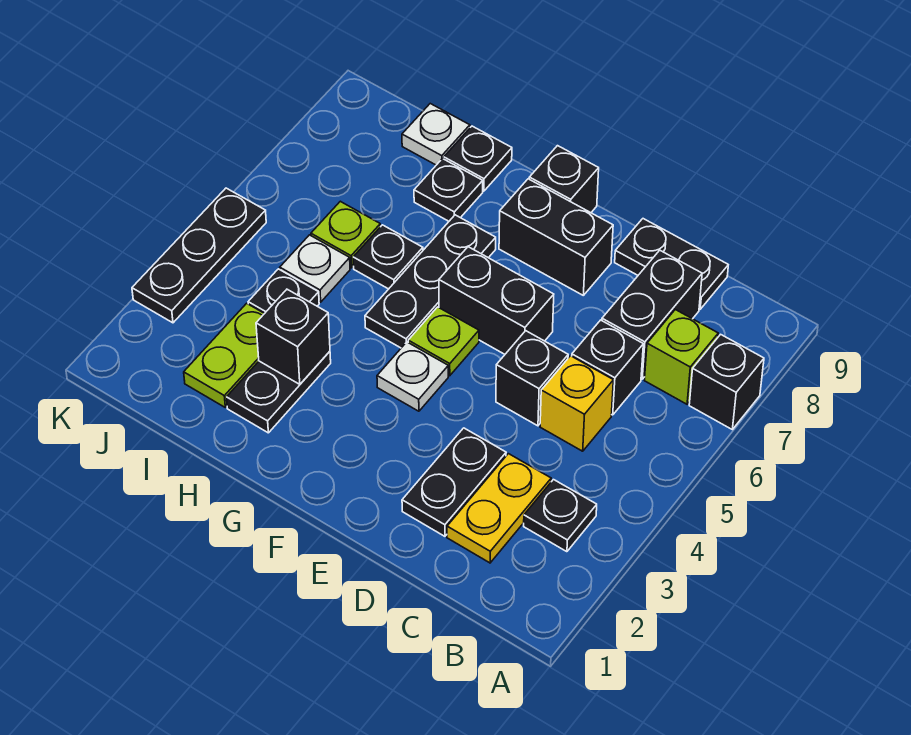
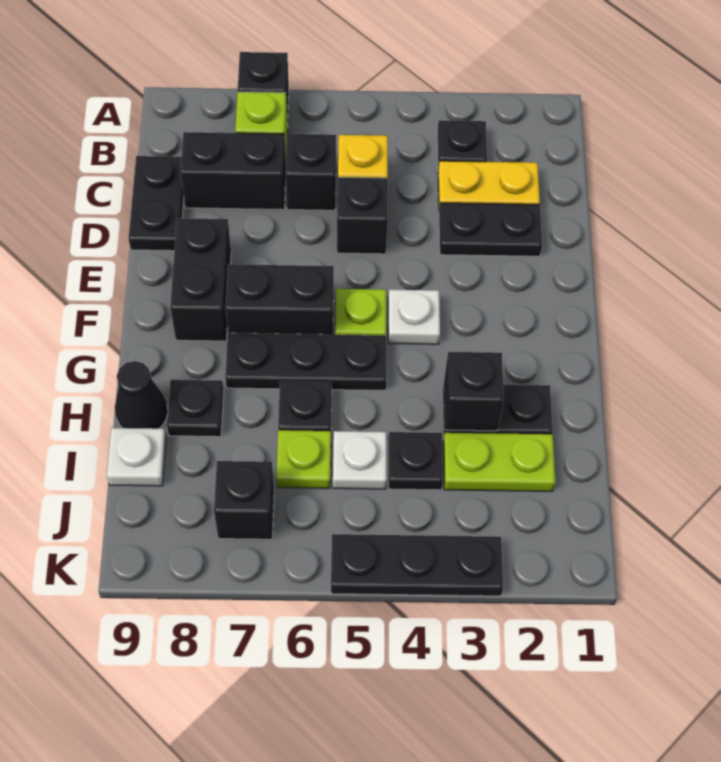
black 1x2 brick [439,247,554,354] -> black 1x2 brick turned to [225,264,334,335]
black 1x1 brick [529,146,599,213] -> black 1x1 brick moved to [214,461,274,539]
black 1x1 plate [444,126,512,191] -> black 1x1 cone [115,361,168,429]

